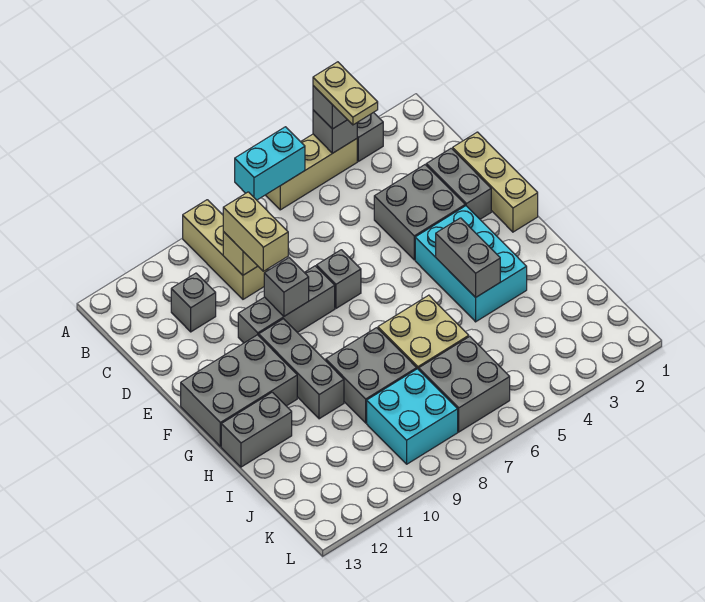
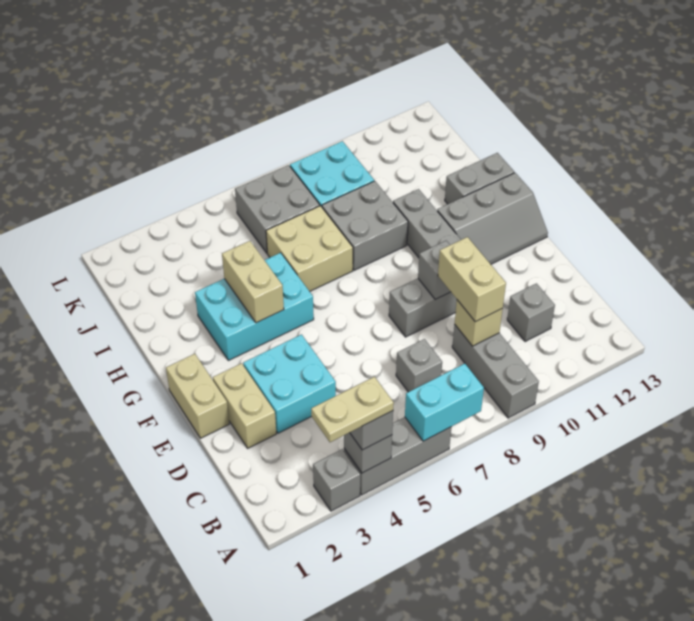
tan 1x3 brick [266,134,357,210] -> grey 1x3 brick [344,417,451,495]
tan 1x2 plate [313,62,378,125] -> tan 1x2 plate turned to [311,377,394,442]
tan 1x3 brick [183,200,268,299] -> grey 1x3 brick [452,324,539,418]
tan 1x3 brick [453,132,538,232] -> tan 1x2 brick [166,354,229,438]
grey 1x2 brick [426,148,491,219] -> tan 1x2 brick [213,363,276,448]
grey 2x2 brick [374,165,465,260] -> cyan 2x2 brick [243,335,336,433]
grey 1x1 brick [317,250,361,308] -> grey 1x1 brick moved to [396,339,442,392]
cyan 2x3 brick [415,206,527,322] -> cyan 2x3 brick turned to [195,253,314,360]
grey 2x3 brick [181,335,297,447] -> grey 2x3 slope [437,173,548,264]
grey 1x2 brick [436,218,500,297] -> tan 1x2 brick [222,241,284,323]

